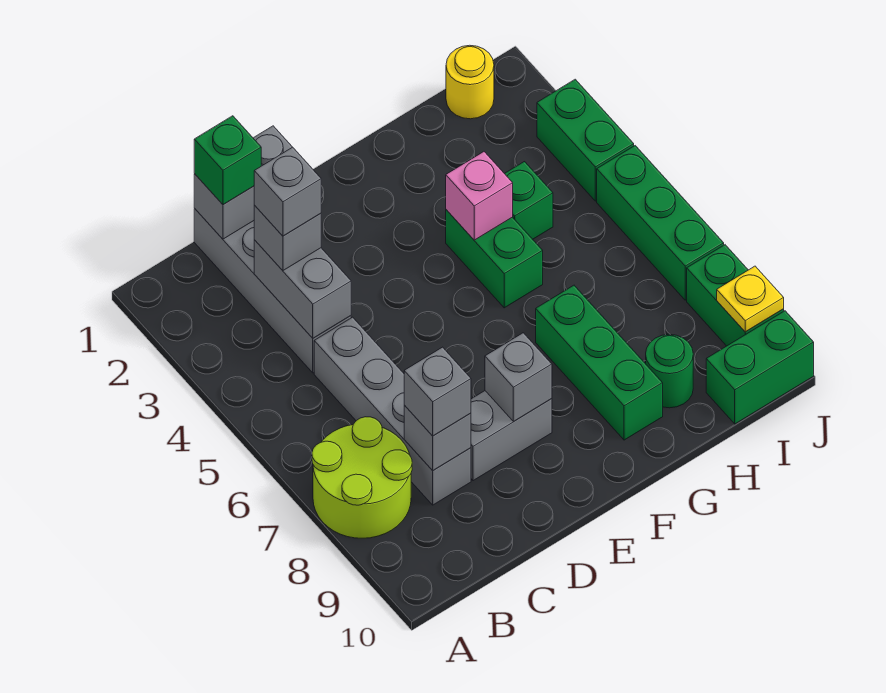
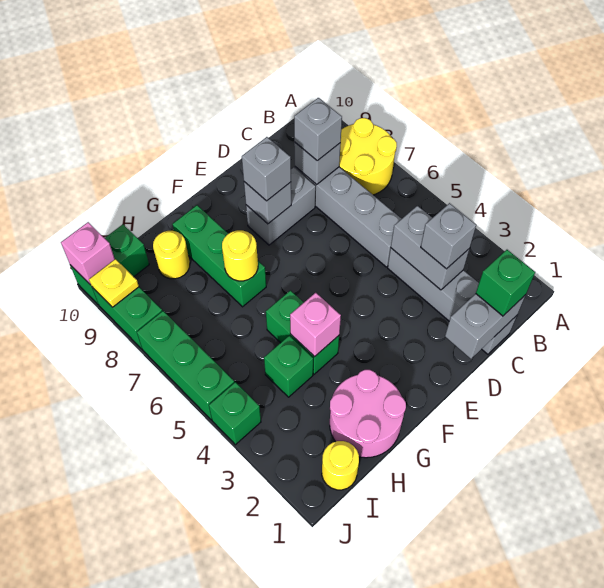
lime 2x2 round brick [312,417,412,538] -> yellow 2x2 round brick [339,118,397,195]
grey 1x1 brick [254,147,321,236] -> grey 1x1 brick moved to [242,137,291,201]
none -> pink 2x2 round brick [330,370,406,458]
none -> yellow 1x1 round brick [222,230,258,281]
green 1x1 round brick [646,334,693,408] -> yellow 1x1 round brick [153,231,190,279]
green 1x2 brick [537,79,634,201] -> green 1x1 brick [209,382,261,445]
none -> pink 1x1 brick [61,222,115,285]

